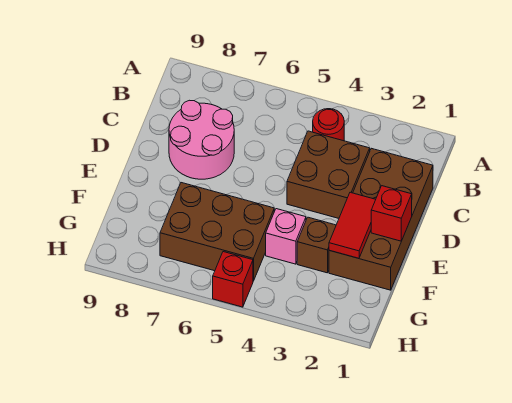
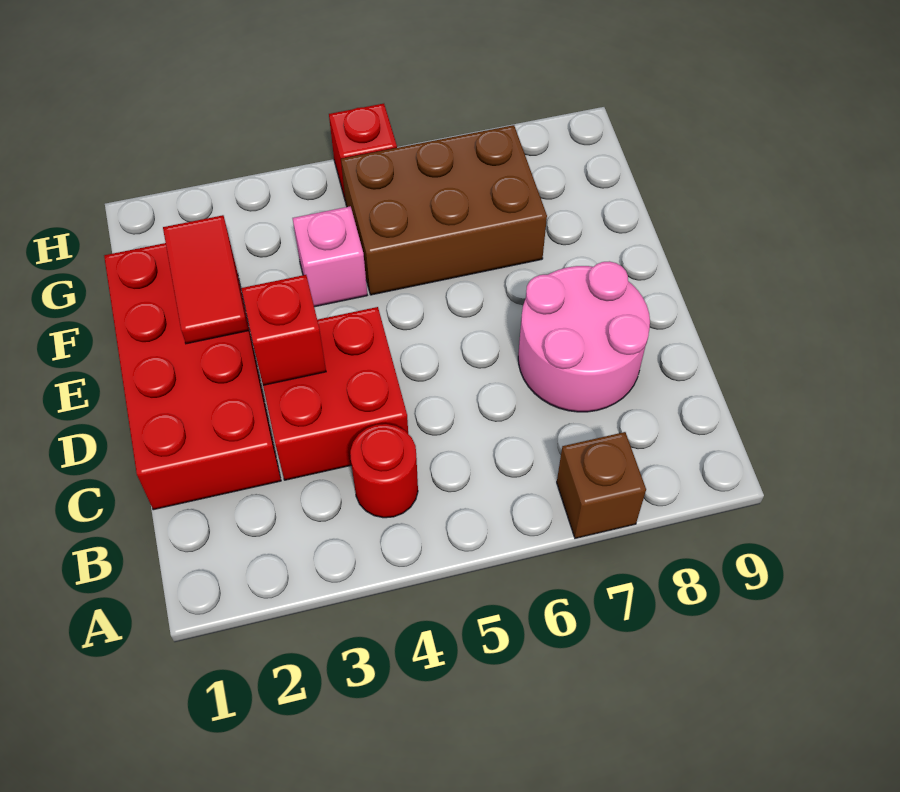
brown 2x4 brick [329,148,433,290] -> red 2x4 brick [104,240,281,510]
brown 2x2 brick [287,131,370,218] -> red 2x2 brick [263,307,408,480]
red 1x1 brick [371,186,412,241] -> red 1x1 brick moved to [241,275,326,385]
brown 1x1 brick [297,217,336,273] -> brown 1x1 brick moved to [557,432,646,538]

